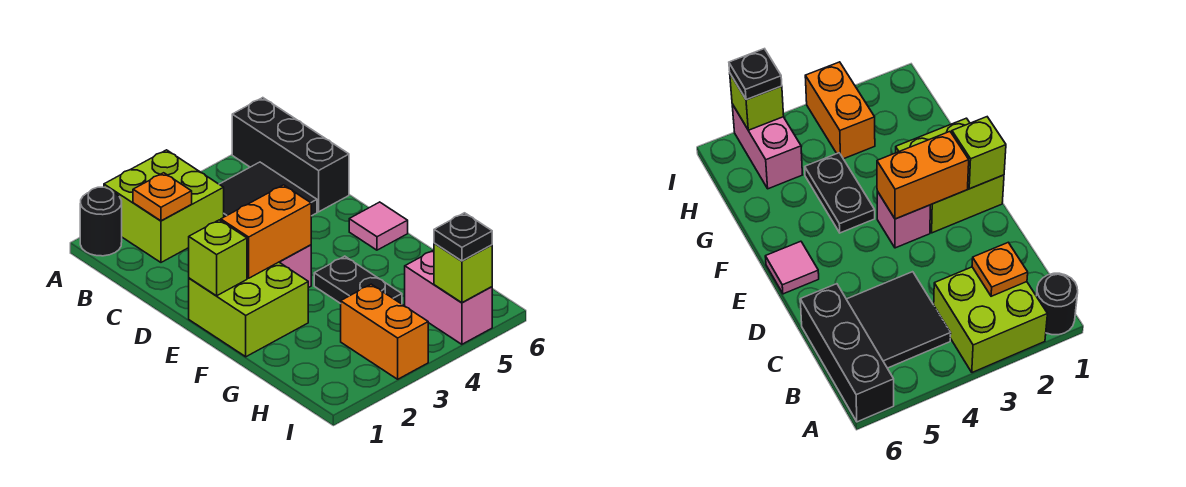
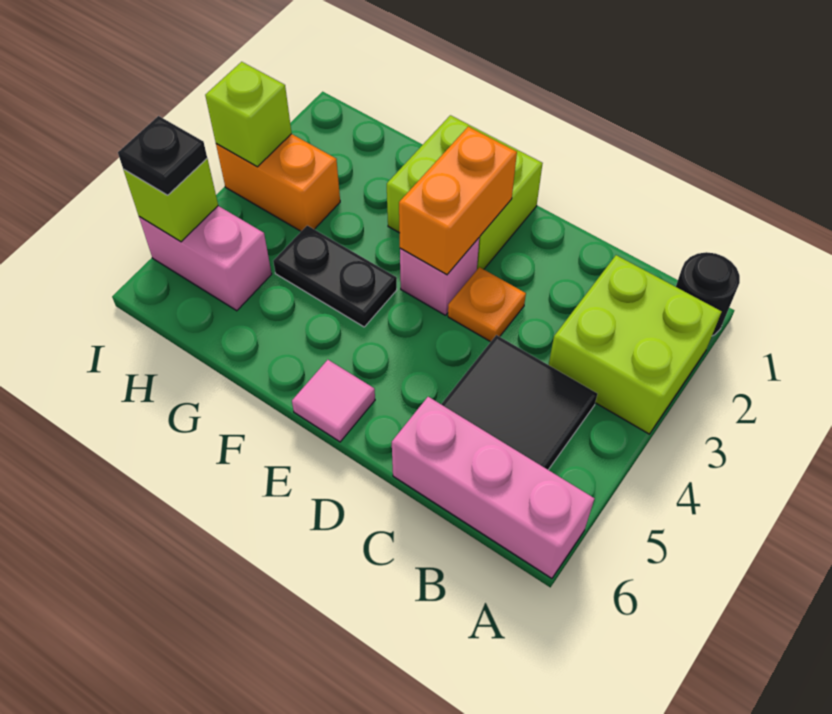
black 1x3 brick [232,98,349,212] -> pink 1x3 brick [392,397,595,578]
orange 1x1 plate [133,173,192,221] -> orange 1x1 plate moved to [448,267,526,342]
lime 1x1 brick [189,220,247,296] -> lime 1x1 brick moved to [205,62,292,167]

